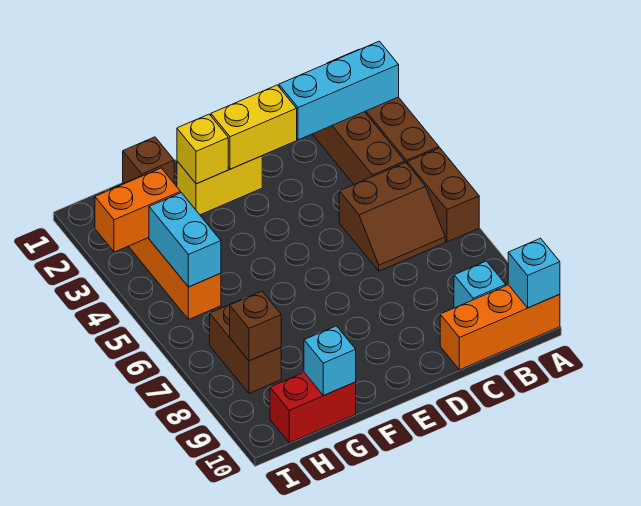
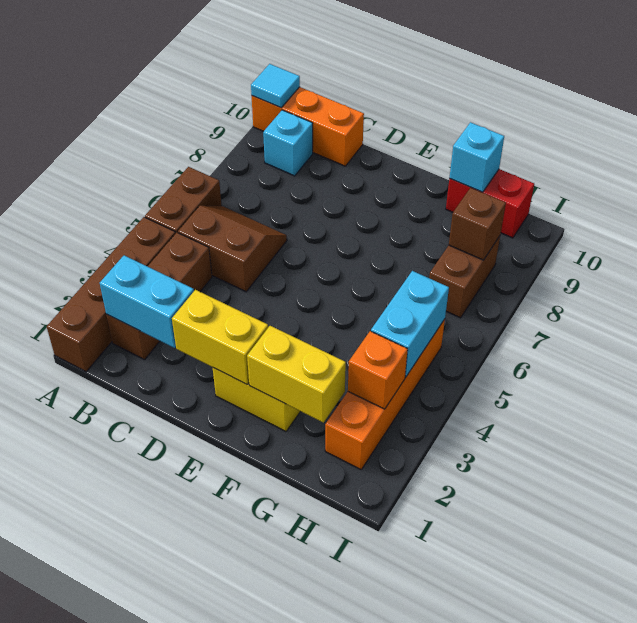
cyan 1x3 brick [279,41,399,140] -> cyan 1x2 brick [100,255,194,348]
cyan 1x1 brick [508,238,560,308] -> cyan 1x1 tile [251,64,300,108]
yellow 1x1 brick [177,114,228,184] -> yellow 1x2 brick [247,326,346,423]
brown 1x1 brick [123,137,174,184] -> none
orange 1x2 brick [95,168,181,252] -> orange 1x1 brick [348,331,408,409]

